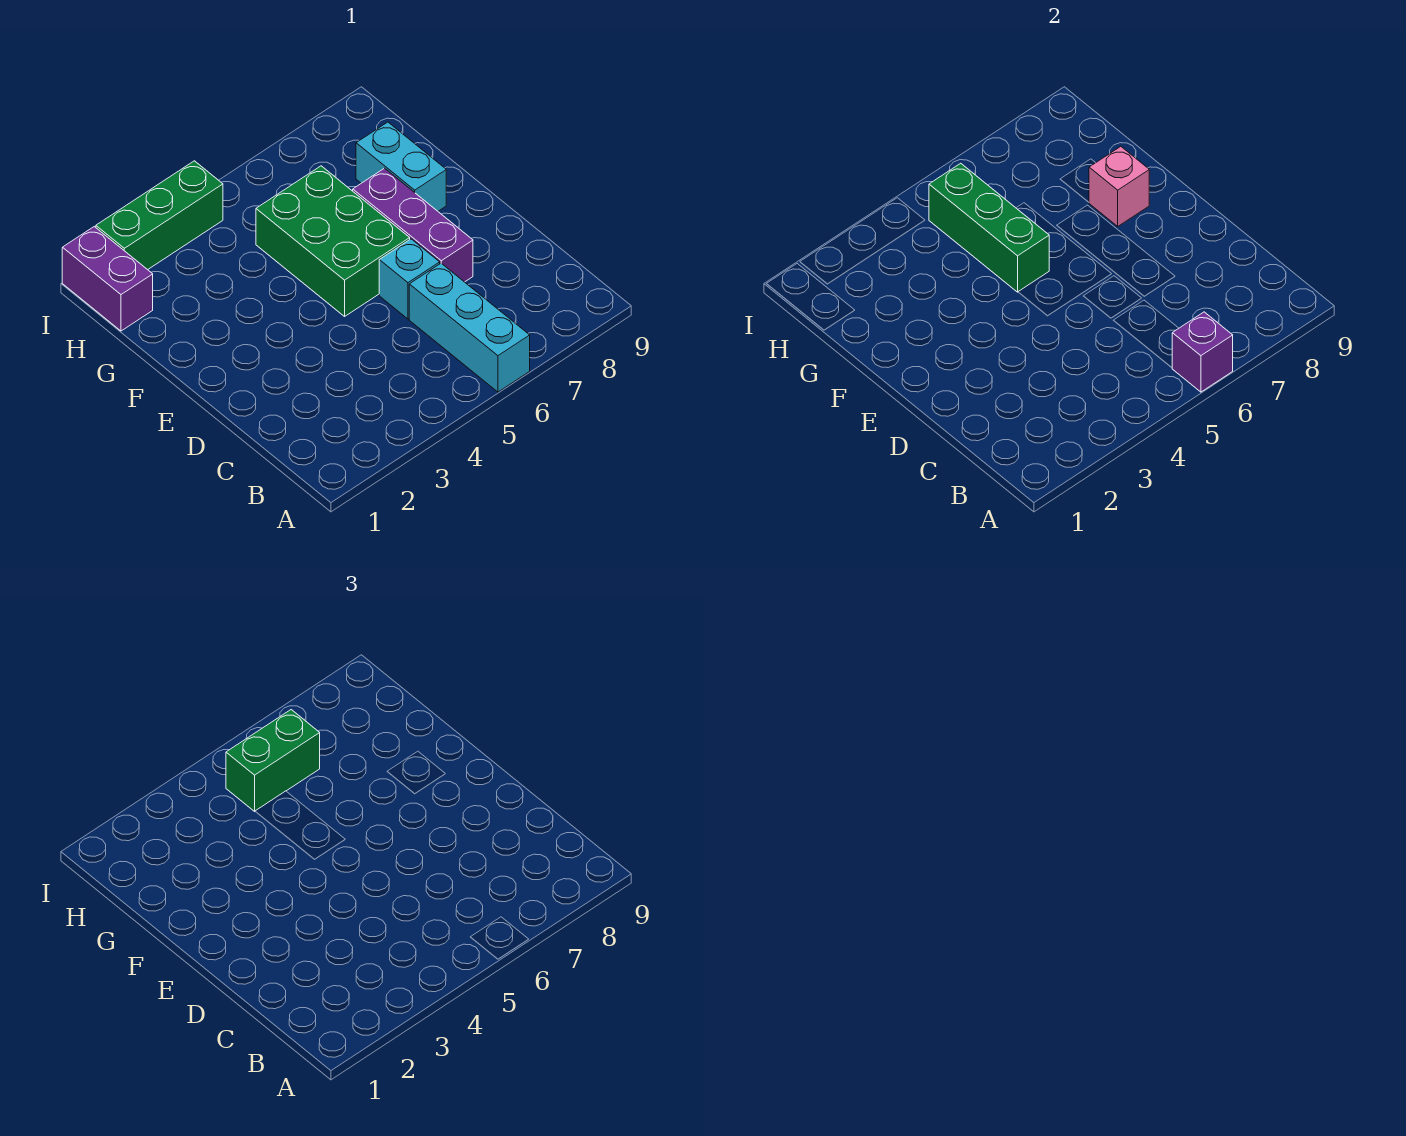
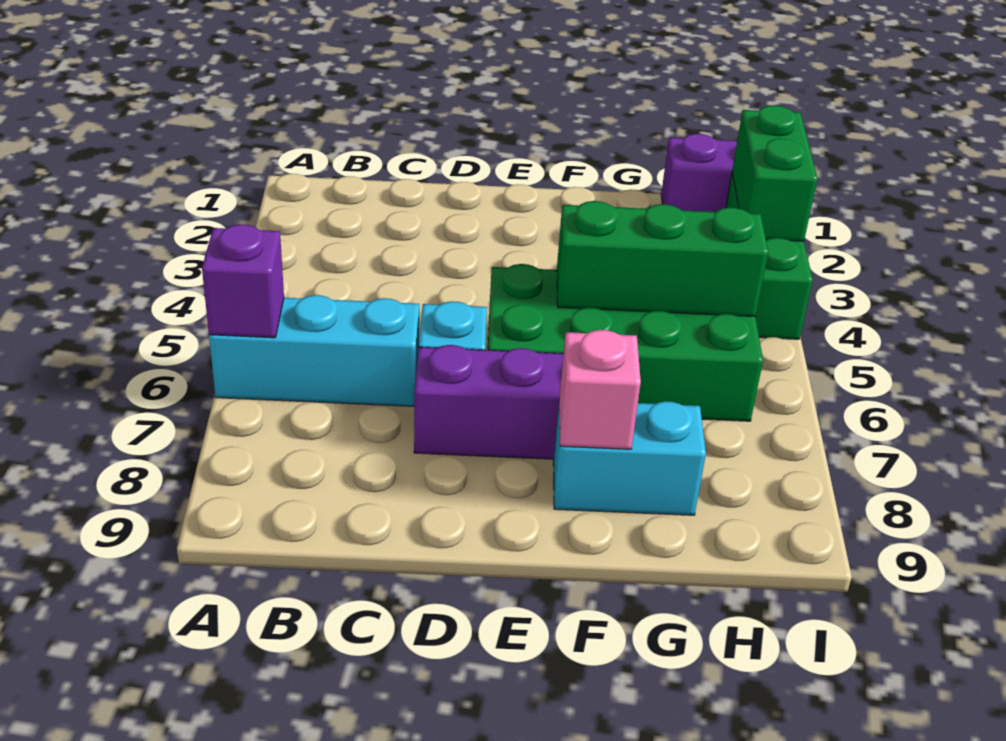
green 2x3 brick [256,166,410,316] -> green 2x4 brick [488,264,763,421]
green 1x2 brick [226,710,320,811] -> green 1x2 brick moved to [732,105,817,241]

